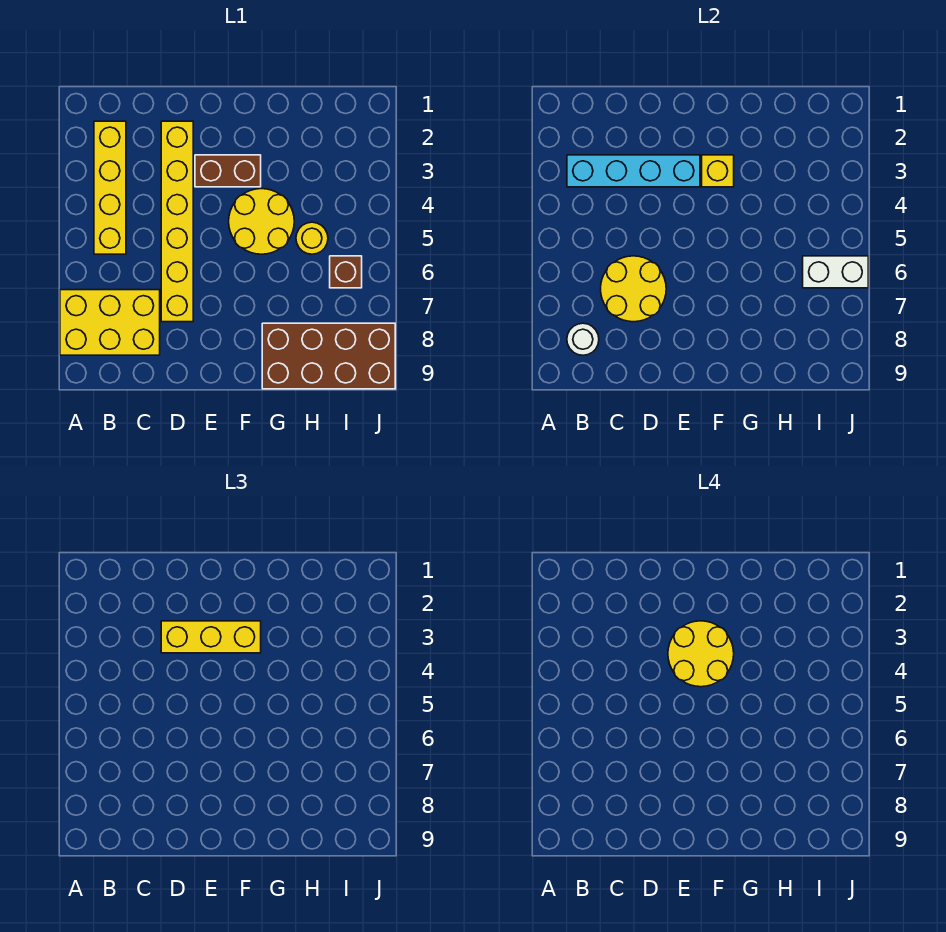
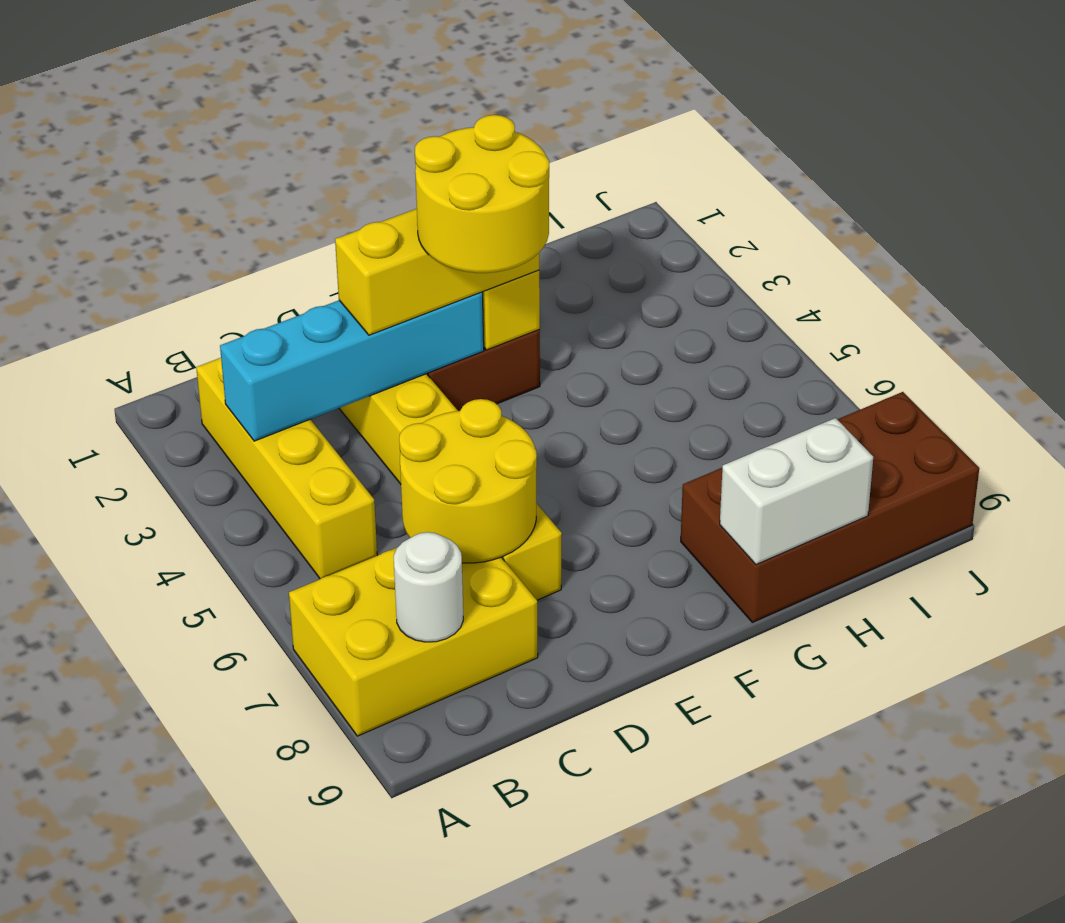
yellow 2x2 round brick [229,189,294,254] -> none
yellow 1x1 round brick [296,222,328,254] -> none
brown 1x1 brick [330,256,362,288] -> none
white 1x2 brick [803,256,868,288] -> white 1x2 brick moved to [720,418,873,564]

